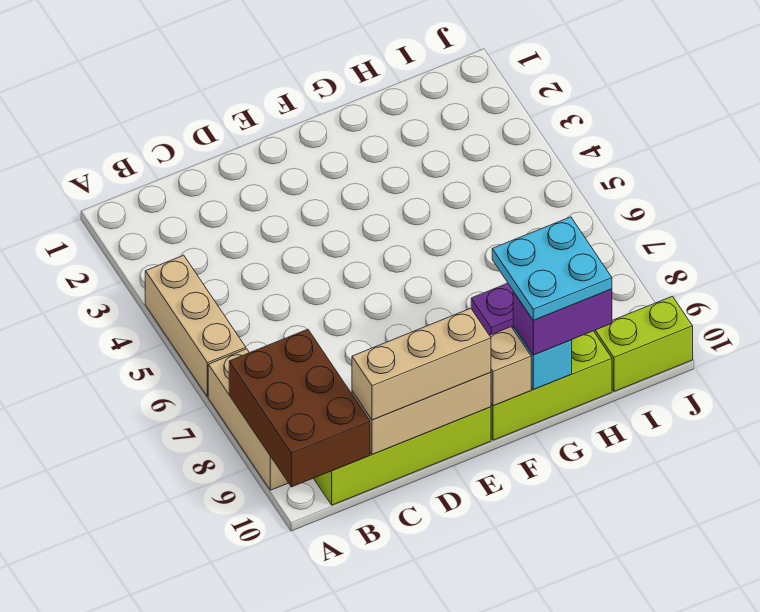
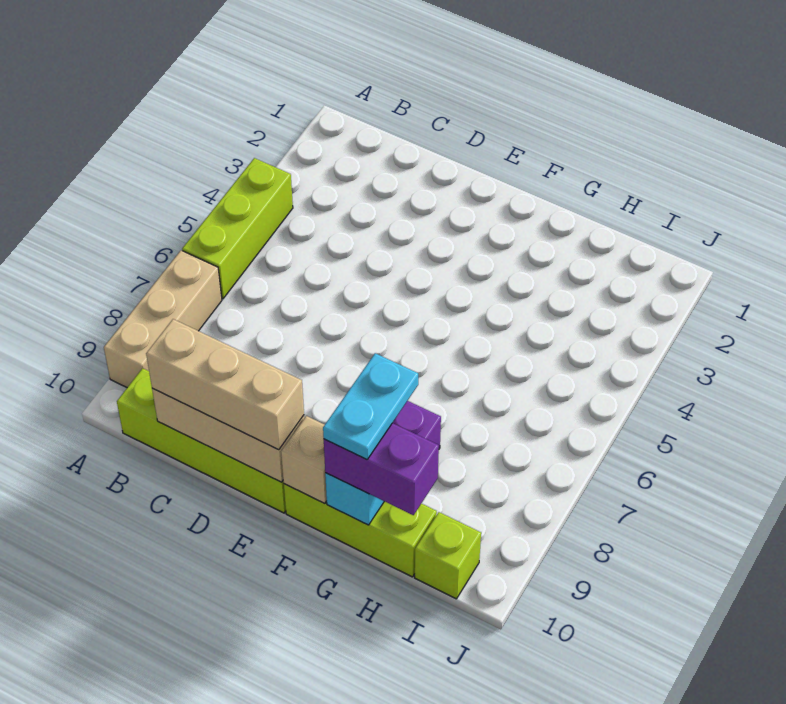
tan 1x3 brick [145,255,246,397] -> lime 1x3 brick [182,158,293,299]
brown 2x3 brick [229,329,370,487] -> none
cyan 2x2 plate [492,217,612,320] -> cyan 1x2 plate [323,353,418,460]
lime 1x2 brick [594,296,693,391] -> lime 1x1 brick [415,512,481,599]

